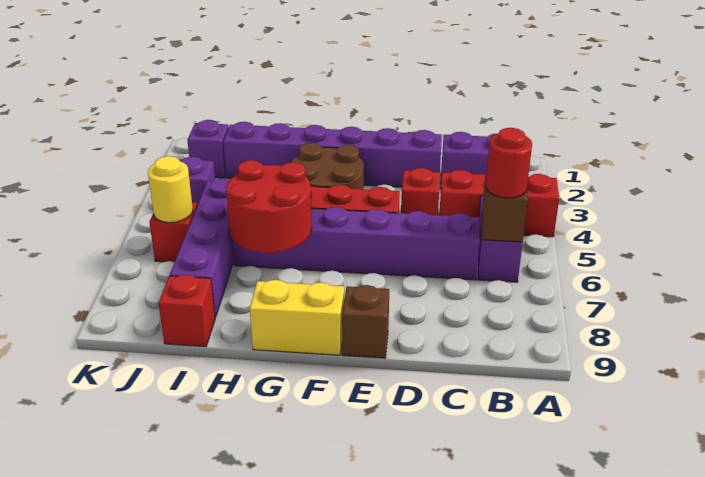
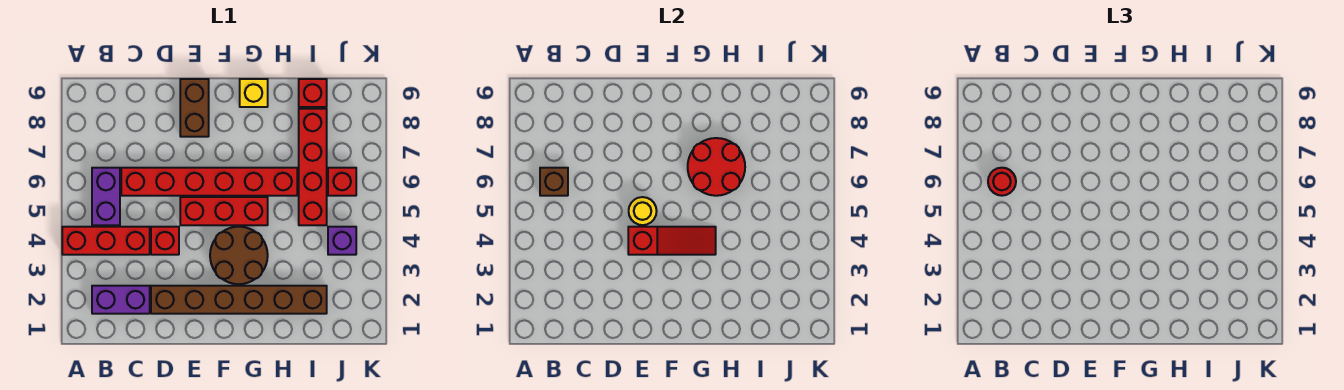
purple 1x6 brick [232,207,480,280] -> red 1x6 brick [121,168,297,196]
purple 1x6 brick [223,122,442,187] -> brown 1x6 brick [151,286,327,314]
none -> red 1x3 slope [628,227,716,255]
brown 1x1 brick [342,285,389,358] -> brown 1x2 brick [180,79,209,137]
yellow 1x2 brick [250,280,344,355] -> yellow 1x1 brick [240,79,268,107]
purple 1x4 brick [170,179,234,317] -> red 1x4 brick [299,109,327,225]
purple 1x1 brick [187,120,229,178] -> none
yellow 1x1 round brick [148,156,193,223] -> yellow 1x1 round brick moved to [629,197,657,225]

